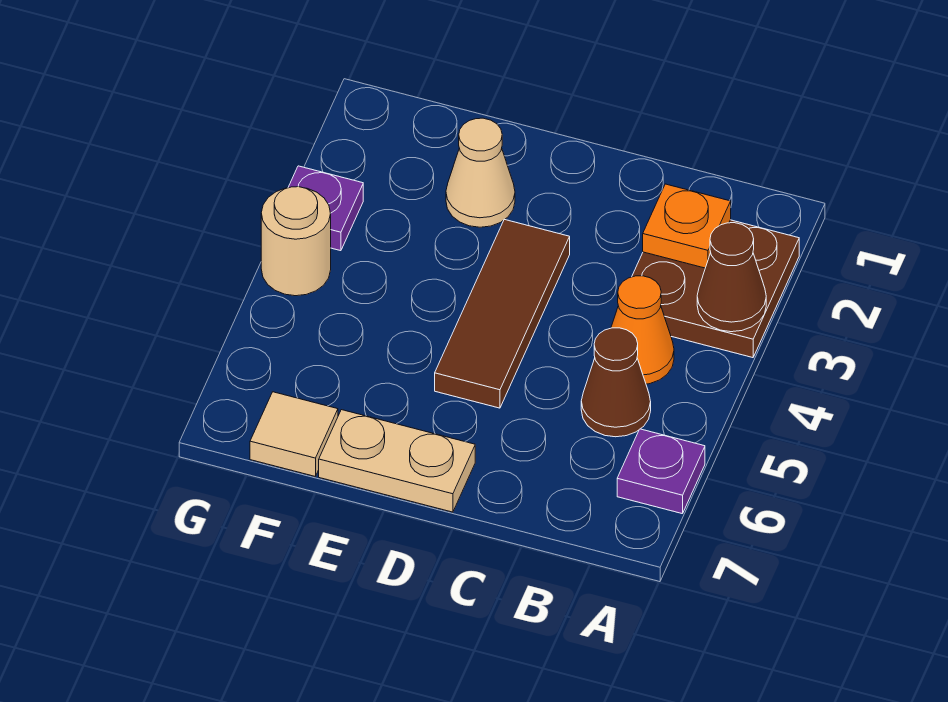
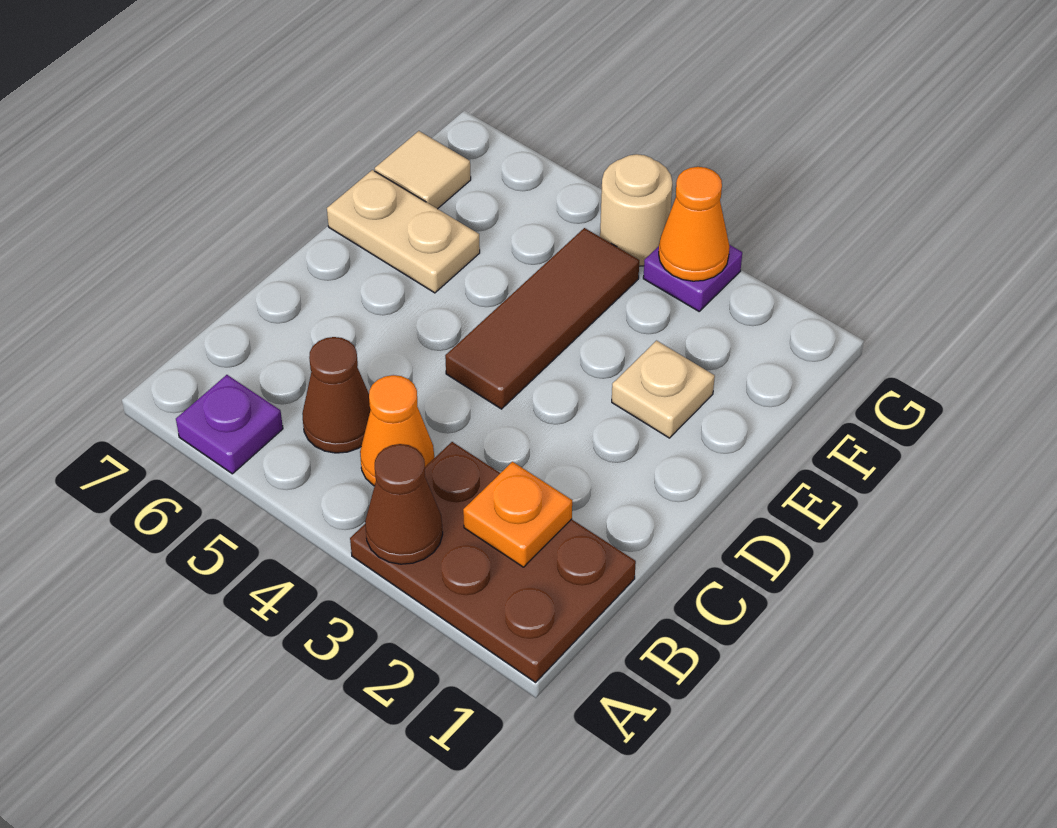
brown 2x2 plate [632,220,799,358] -> brown 2x3 plate [350,442,636,682]
brown 1x3 tile [435,219,570,408] -> brown 1x3 tile turned to [445,228,639,409]
tan 1x2 plate [319,410,475,512] -> tan 1x2 plate turned to [327,170,480,293]
tan 1x1 cone [446,118,515,227] -> tan 1x1 plate [612,341,715,438]
none -> orange 1x1 cone [659,167,730,281]

